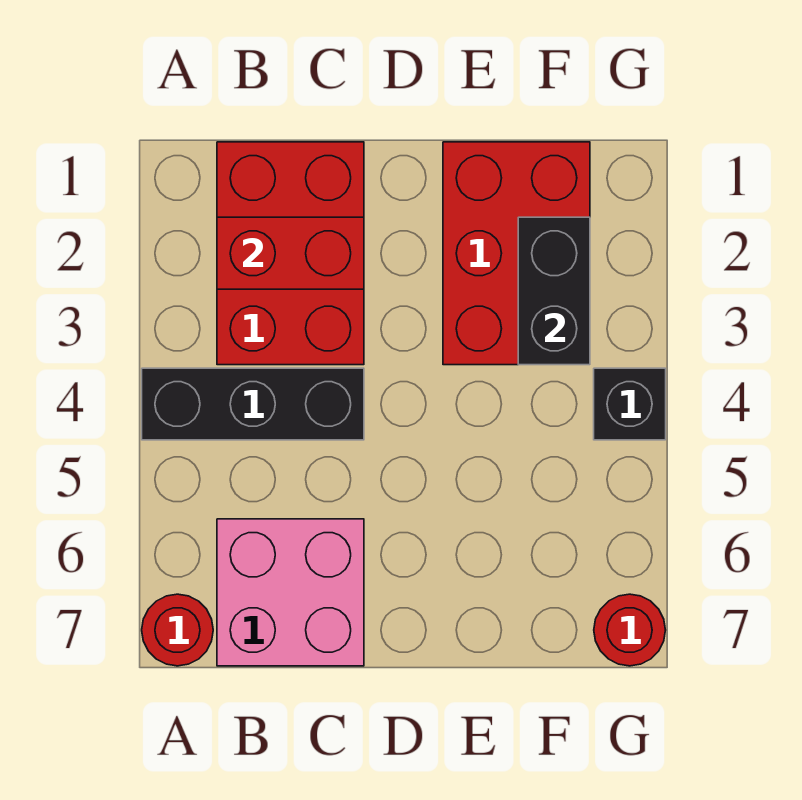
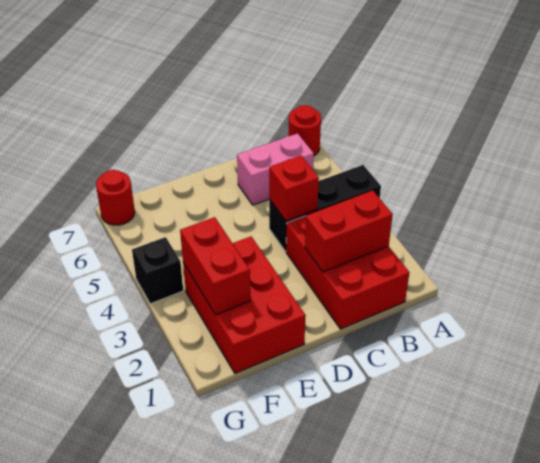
pink 2x2 brick [217,519,364,666] -> pink 1x2 brick [237,133,314,205]
none -> red 1x1 brick [269,156,319,221]
black 1x2 brick [518,217,590,365] -> red 1x2 brick [180,217,251,315]

